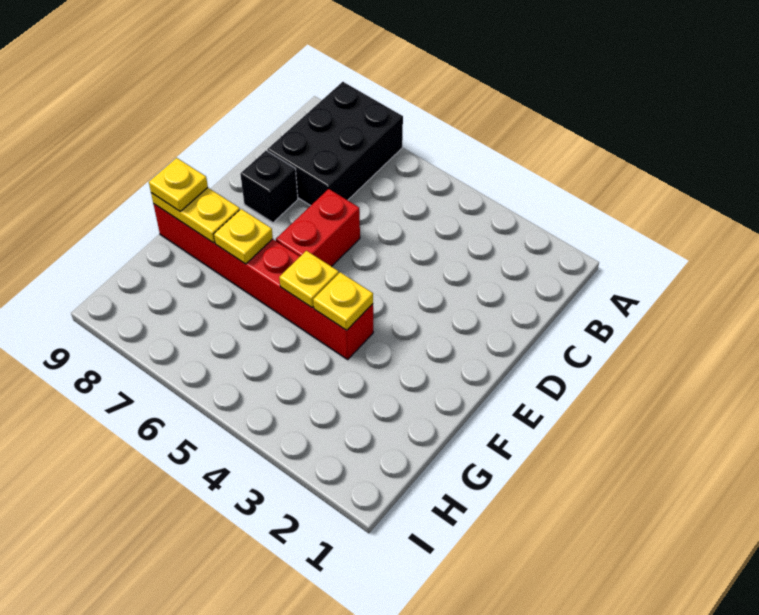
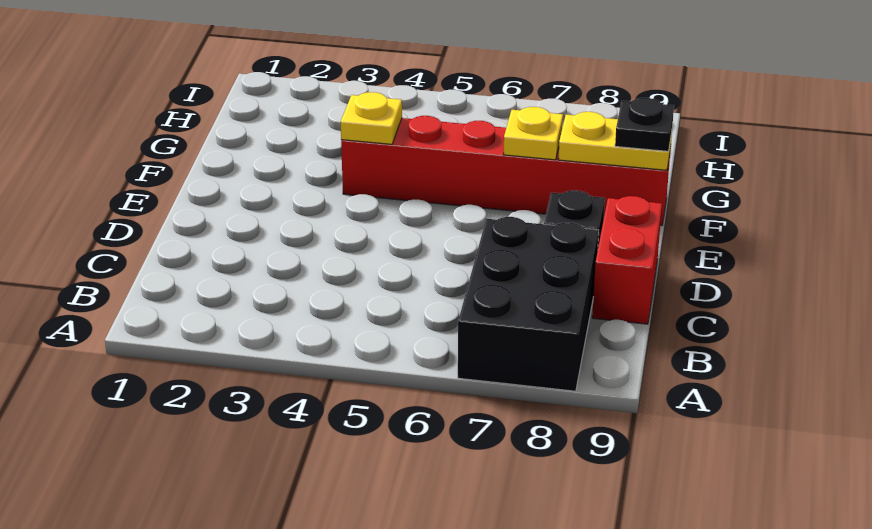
red 1x2 brick [276,189,360,267] -> red 1x2 brick moved to [592,196,662,324]
yellow 1x1 plate [279,251,339,307] -> none
yellow 1x1 plate [149,158,208,211] -> black 1x1 plate [615,98,674,151]

